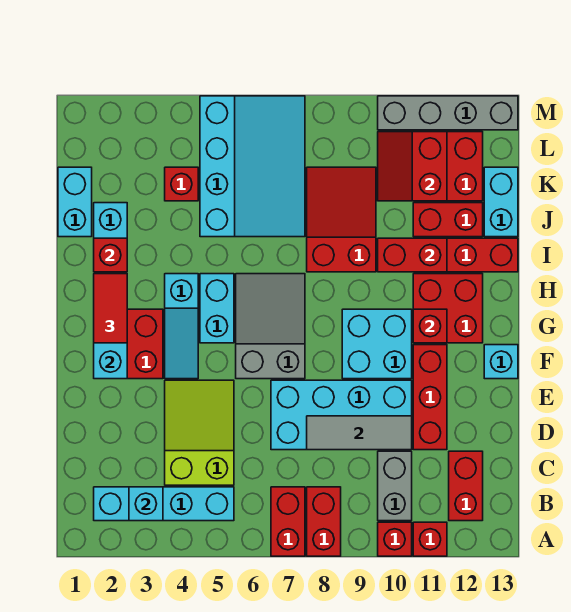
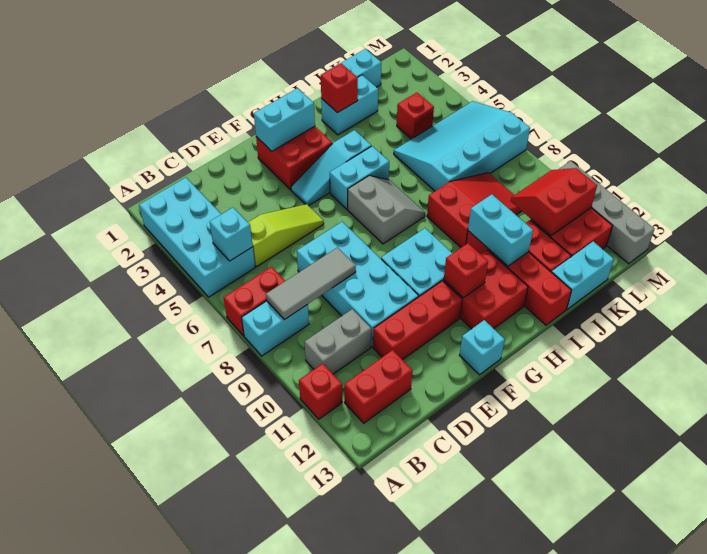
red 1x2 brick [307,487,341,556] -> cyan 1x2 brick [242,301,309,356]
red 1x1 brick [378,522,412,556] -> none
cyan 1x4 brick [94,487,234,521] -> cyan 2x4 brick [139,178,255,297]
cyan 1x1 brick [129,487,163,521] -> cyan 1x1 brick moved to [210,208,253,261]
lime 2x3 slope [165,380,234,485] -> lime 1x3 slope [248,204,324,267]
grey 1x3 tile [307,416,412,450] -> grey 1x3 tile turned to [266,248,356,320]
grey 2x3 slope [236,274,305,379] -> grey 2x2 slope [348,176,425,244]
red 1x2 tile [94,274,127,343] -> none
red 1x2 brick [378,238,447,272] -> cyan 1x2 brick [468,194,533,266]
cyan 3x4 slope [200,96,305,237] -> cyan 3x4 slope turned to [394,101,530,191]

